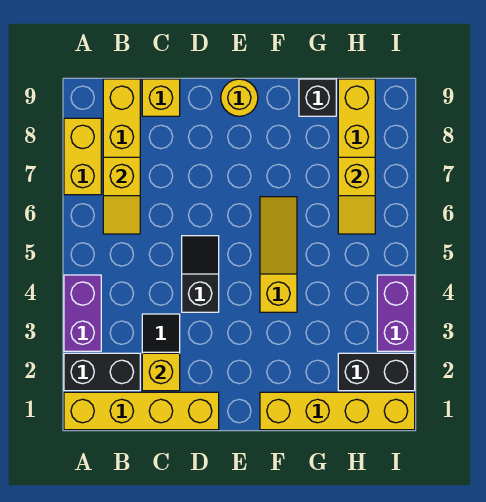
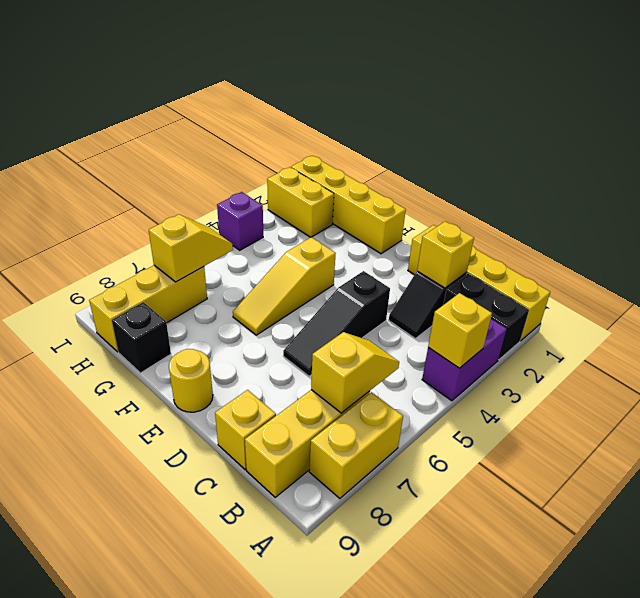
none -> yellow 1x1 brick [428,293,492,368]
black 1x2 slope [182,236,219,312] -> black 1x3 slope [283,271,390,376]
black 1x2 brick [338,353,415,391] -> yellow 1x2 brick [267,167,334,237]
purple 1x2 brick [377,275,415,351] -> purple 1x1 brick [217,192,263,250]

